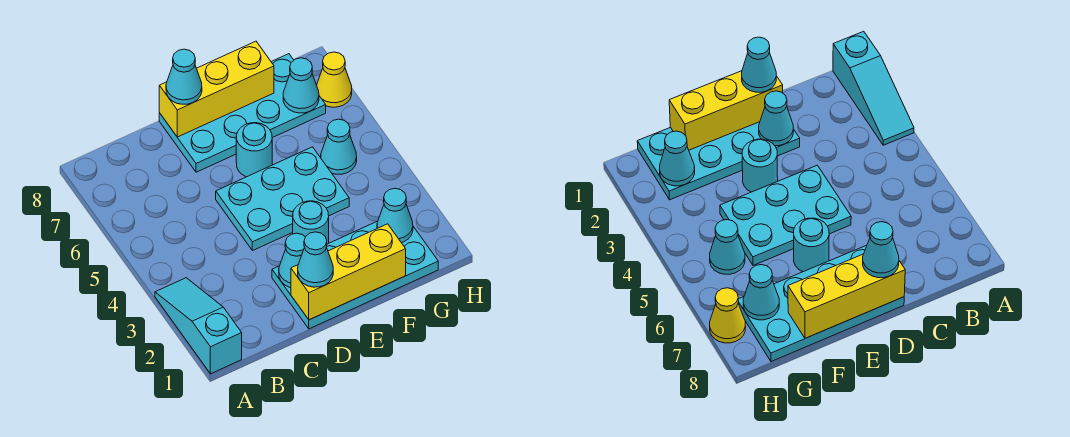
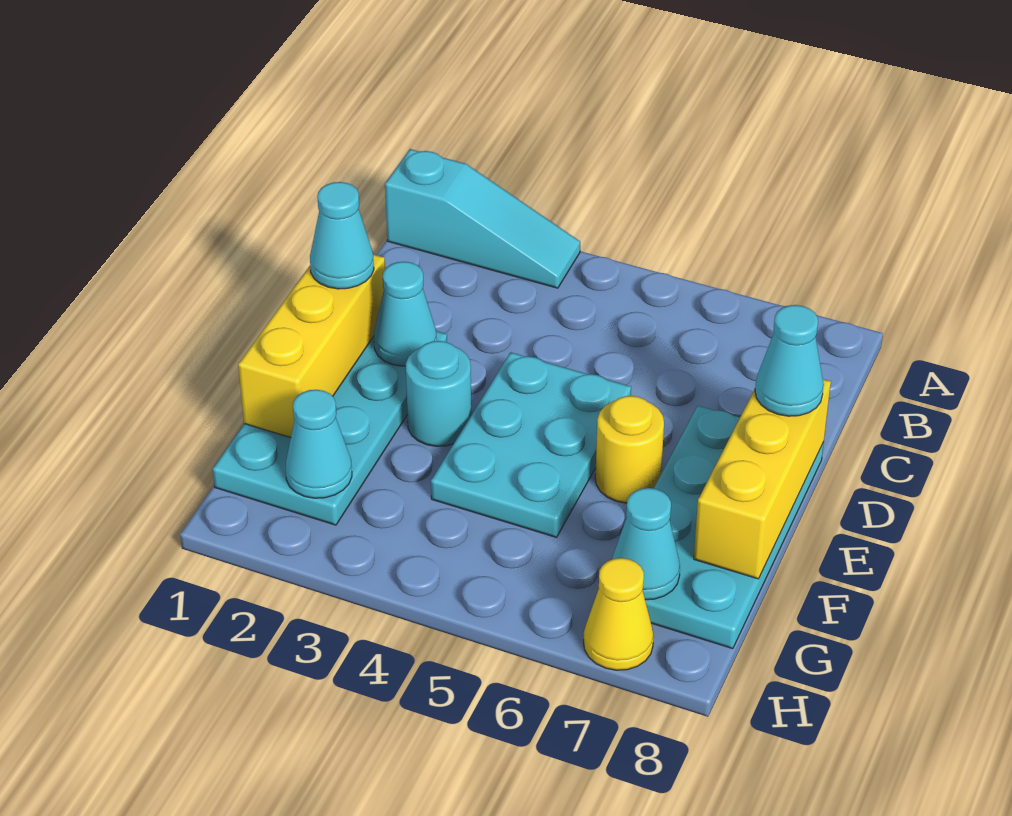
cyan 1x1 round brick [236,123,272,177] -> yellow 1x1 round brick [595,396,664,503]
cyan 1x1 cone [321,119,357,174] -> none

